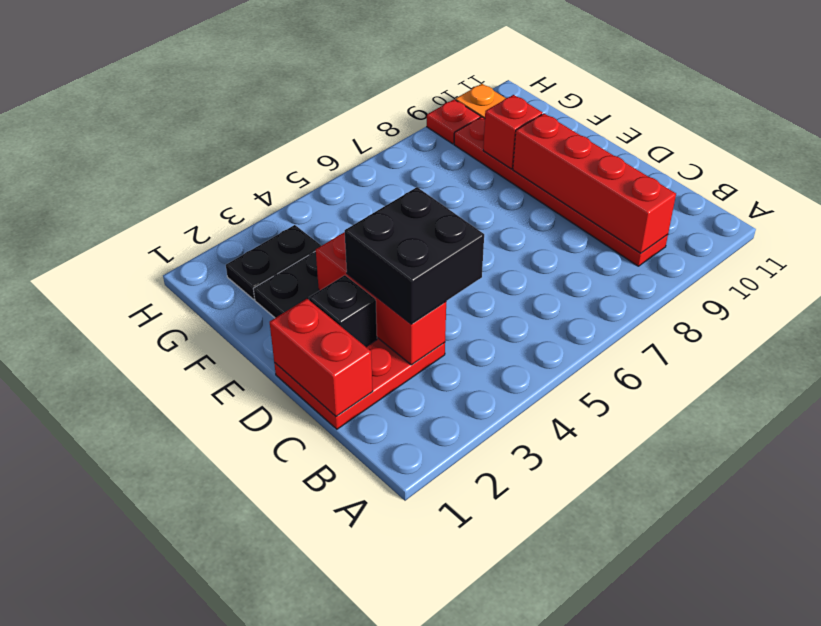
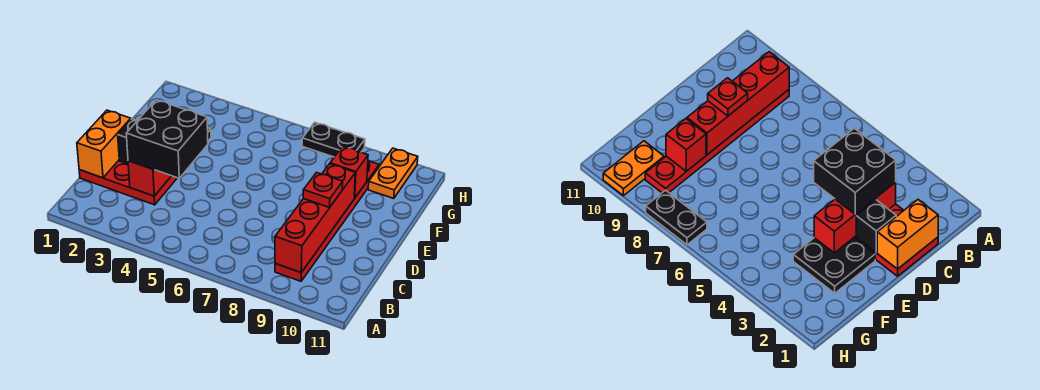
red 1x2 brick [270,299,373,416] -> orange 1x2 brick [77,110,131,178]
black 1x2 plate [226,225,321,299] -> black 1x2 plate moved to [302,123,365,157]
red 1x1 plate [427,99,481,144] -> red 1x1 plate moved to [303,172,343,207]

